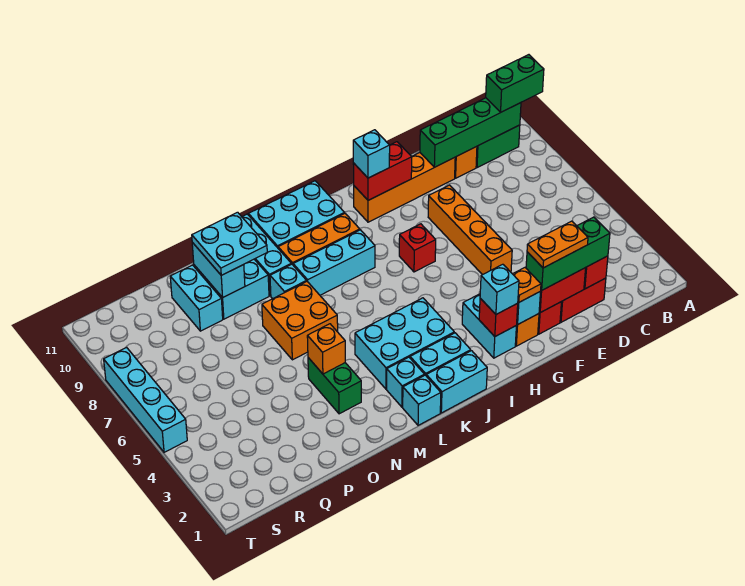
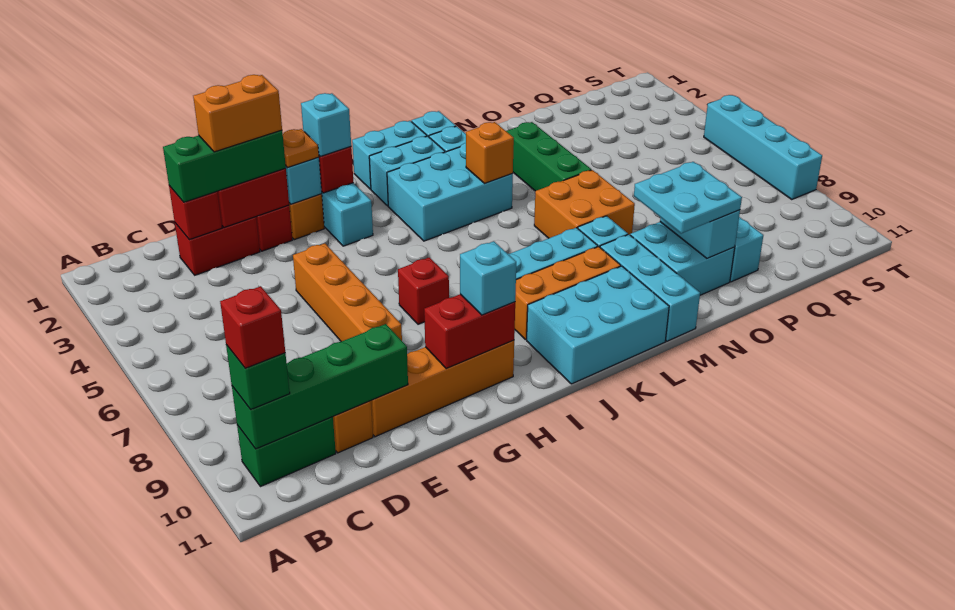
green 1x2 brick [486,55,544,112] -> green 1x1 brick [226,345,290,410]
none -> red 1x1 brick [220,286,285,368]
orange 1x2 plate [527,221,588,268] -> orange 1x2 brick [193,75,282,152]
green 1x2 brick [308,358,361,414] -> green 1x3 brick [506,122,591,191]
orange 1x1 brick [307,324,345,374] -> orange 1x1 brick moved to [466,122,514,183]

